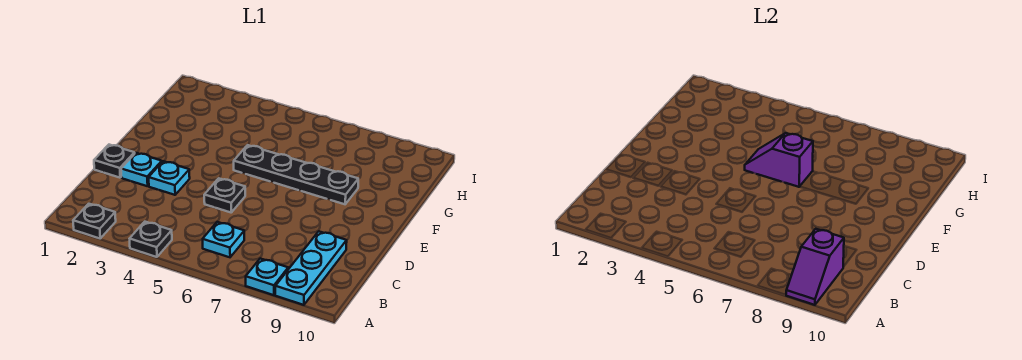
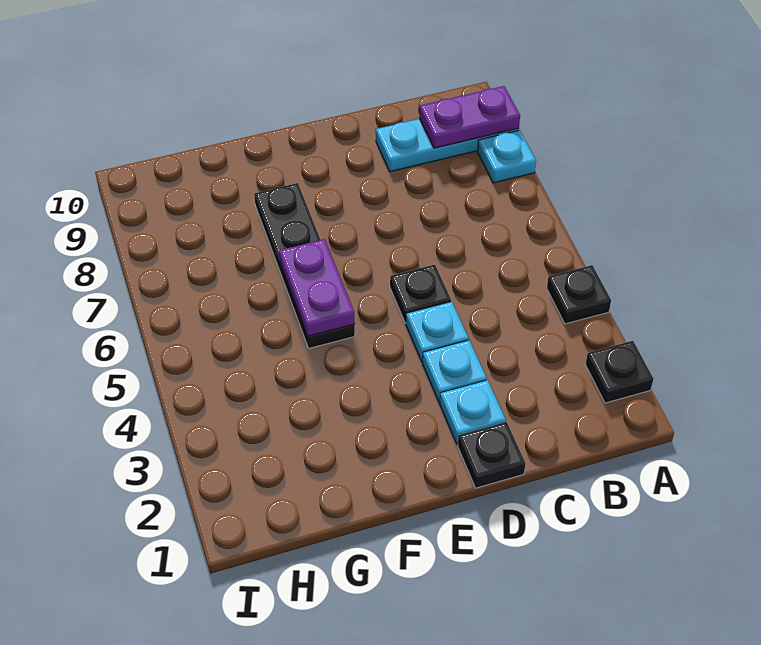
purple 1x2 slope [786,229,844,305] -> purple 1x2 plate [419,86,520,148]
cyan 1x1 plate [203,222,244,257] -> cyan 1x1 plate moved to [406,301,469,362]
purple 1x2 slope [745,133,813,187] -> purple 1x2 plate [279,239,355,336]

